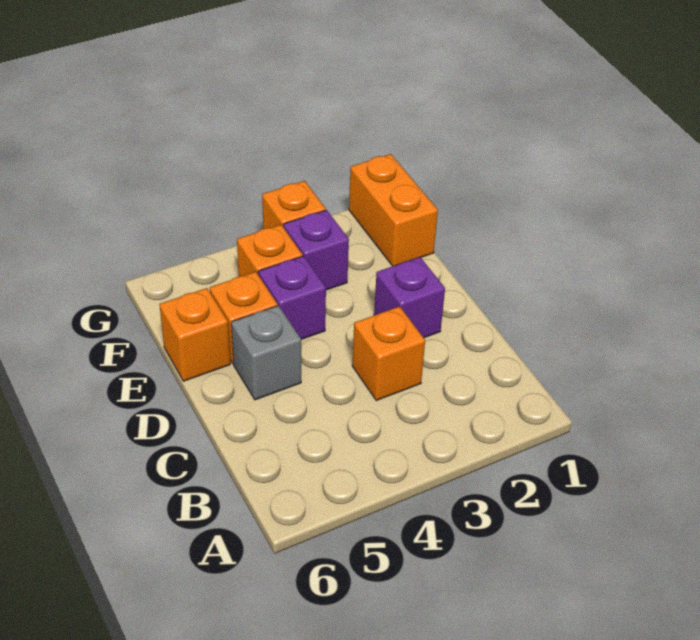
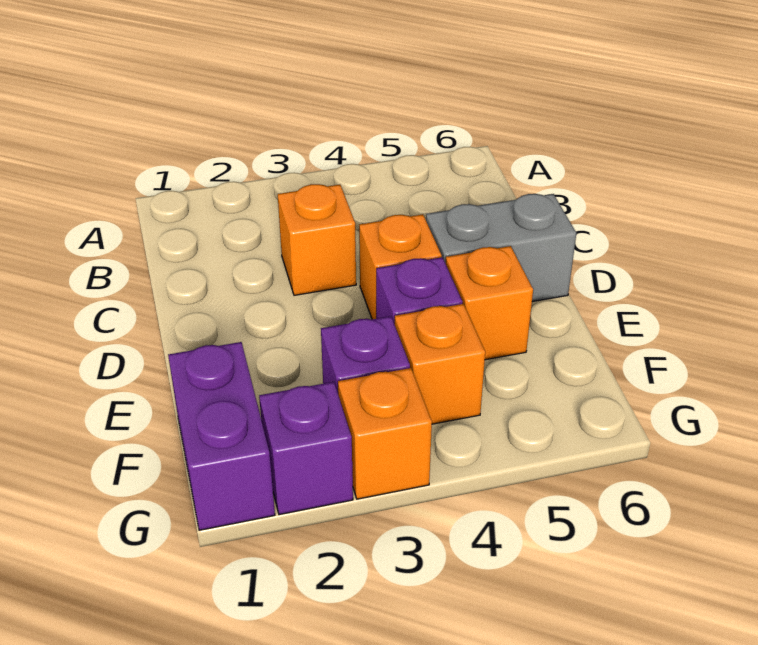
purple 1x1 brick [374,257,445,338] -> purple 1x1 brick moved to [259,382,353,515]
grey 1x1 brick [231,306,301,400] -> grey 1x2 brick [426,194,576,302]
orange 1x1 brick [159,288,230,381] -> orange 1x1 brick moved to [359,214,442,319]
orange 1x2 brick [349,154,438,266] -> purple 1x2 brick [168,342,275,530]

